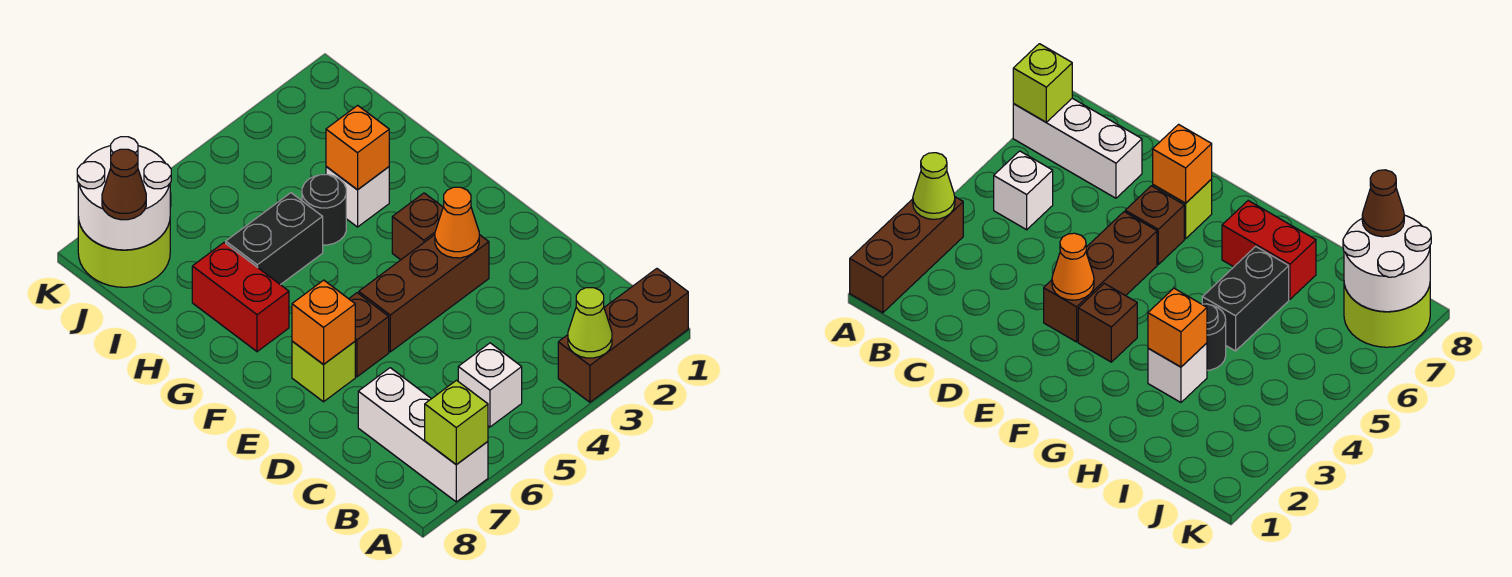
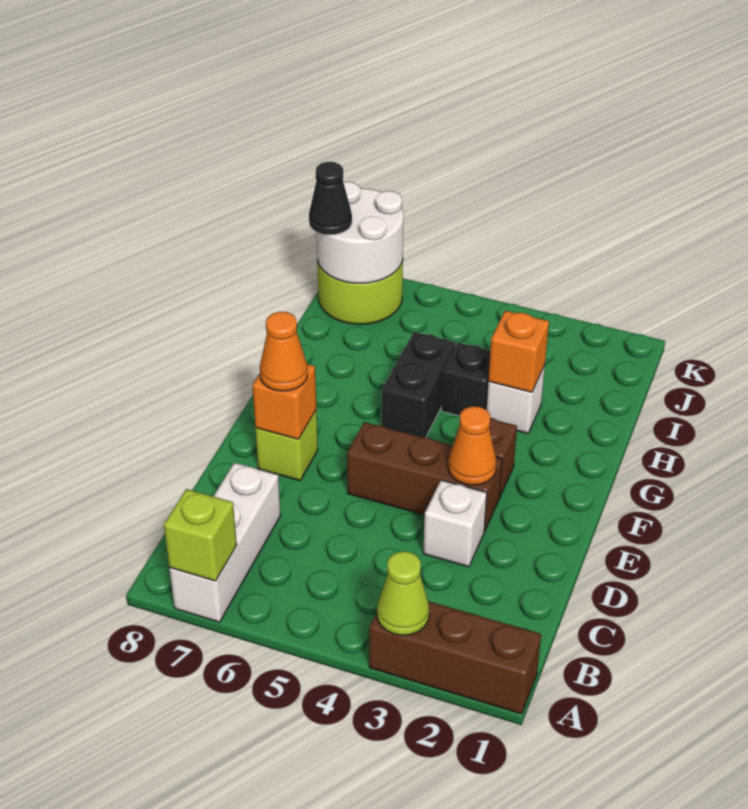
white 1x1 brick [458,343,522,427] -> white 1x1 brick moved to [423,480,487,567]
brown 1x1 brick [349,293,389,377] -> none
none -> orange 1x1 cone [260,312,308,391]
red 1x2 brick [192,243,289,352] -> none
black 1x1 round brick [302,175,346,245] -> black 1x1 brick [442,343,490,416]
black 1x2 brick [226,193,323,285] -> black 1x2 brick turned to [382,332,455,438]
brown 1x1 cone [102,149,146,220] -> black 1x1 cone [309,162,352,235]

